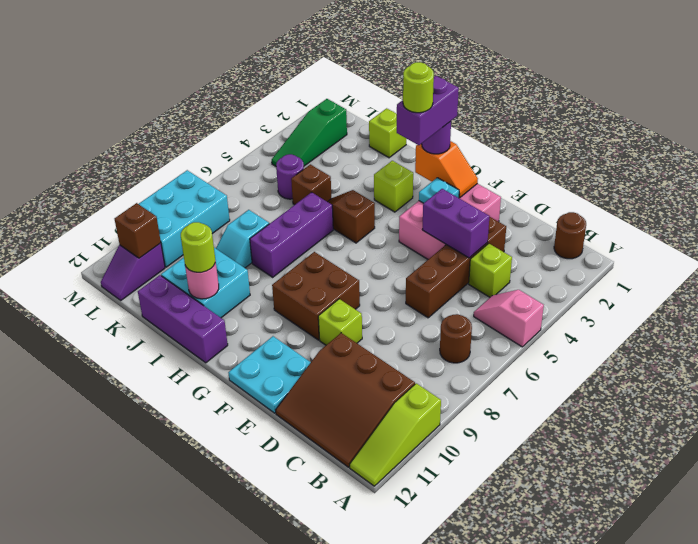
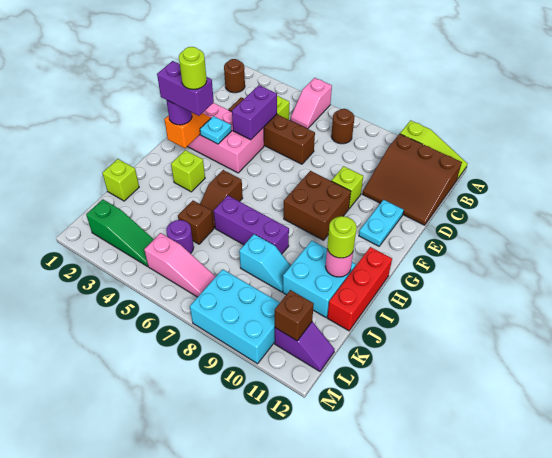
brown 3x3 slope [276,333,415,467] -> brown 3x3 slope turned to [362,134,462,225]
cyan 2x2 plate [228,336,311,413] -> cyan 1x2 plate [359,200,404,246]
purple 1x3 brick [138,275,228,363] -> red 1x3 brick [327,247,392,331]
none -> pink 1x3 slope [144,233,216,297]

